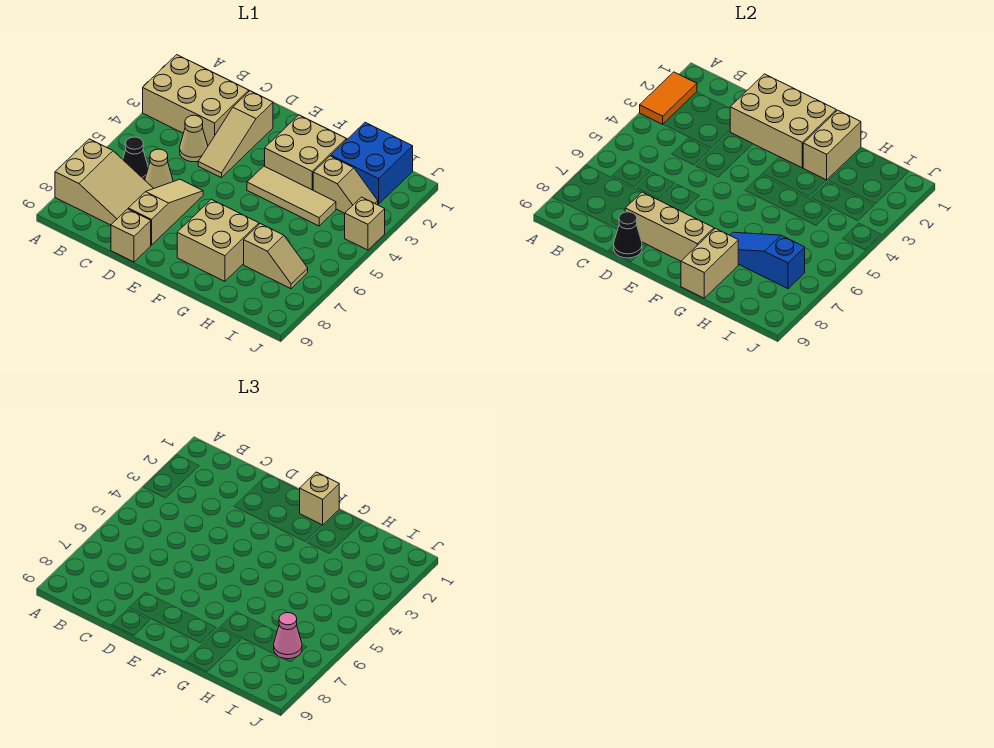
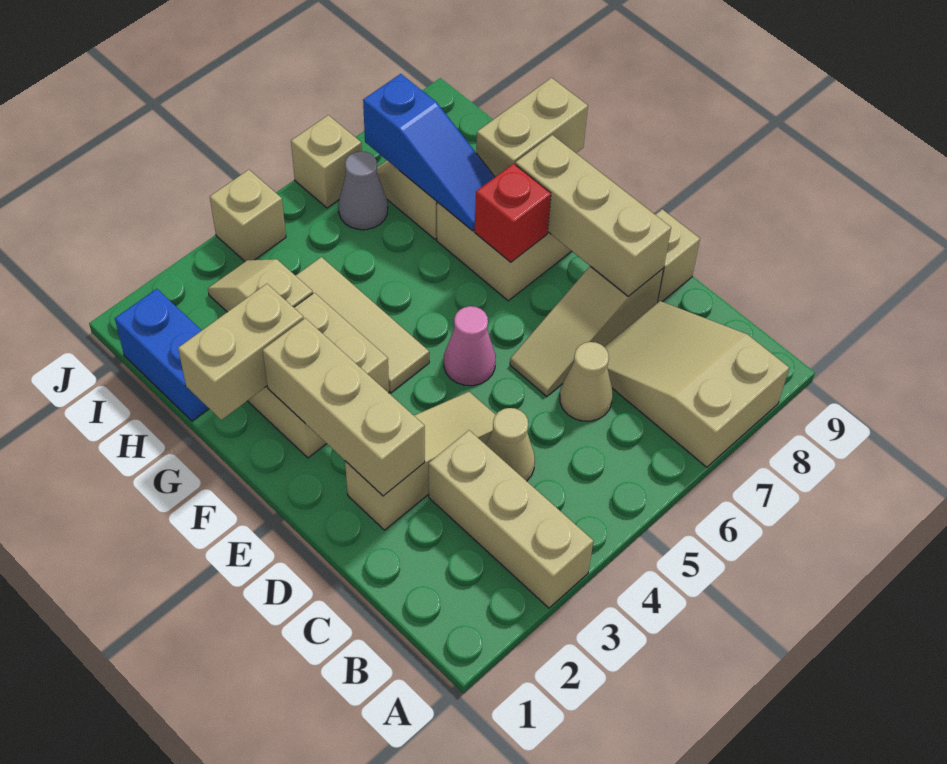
tan 2x3 brick [143,55,249,145] -> tan 1x3 brick [429,430,593,608]
orange 1x2 tile [640,72,697,124] -> none
black 1x1 cone [123,137,148,180] -> none
tan 2x3 brick [730,74,836,168] -> tan 1x3 brick [263,318,425,496]
black 1x1 cone [614,212,642,258] -> none
tan 1x1 brick [300,472,339,525] -> tan 1x1 brick moved to [291,115,362,208]
none -> red 1x1 brick [474,164,551,262]
blue 2x2 brick [331,122,413,204] -> blue 1x2 brick [115,289,209,421]
none -> grey 1x1 cone [338,151,388,230]
pink 1x1 cone [274,613,302,659] -> pink 1x1 cone moved to [444,306,496,386]

